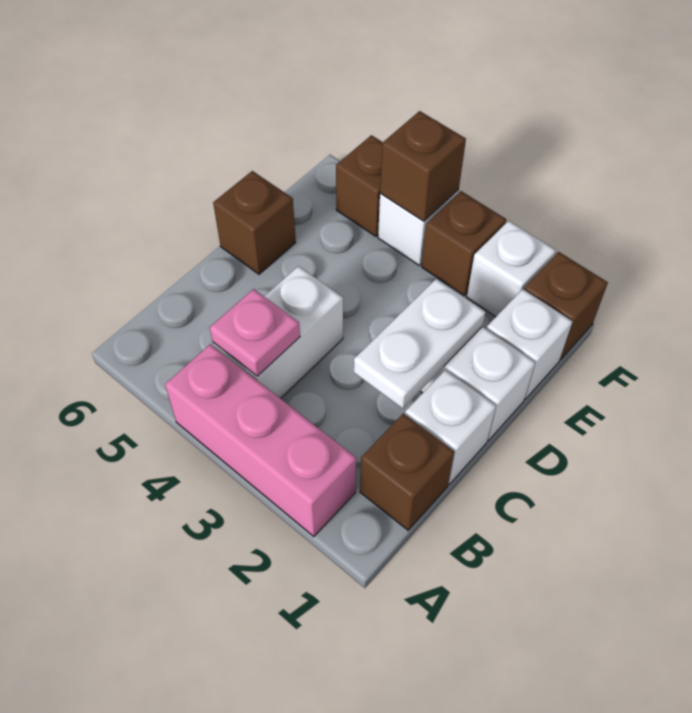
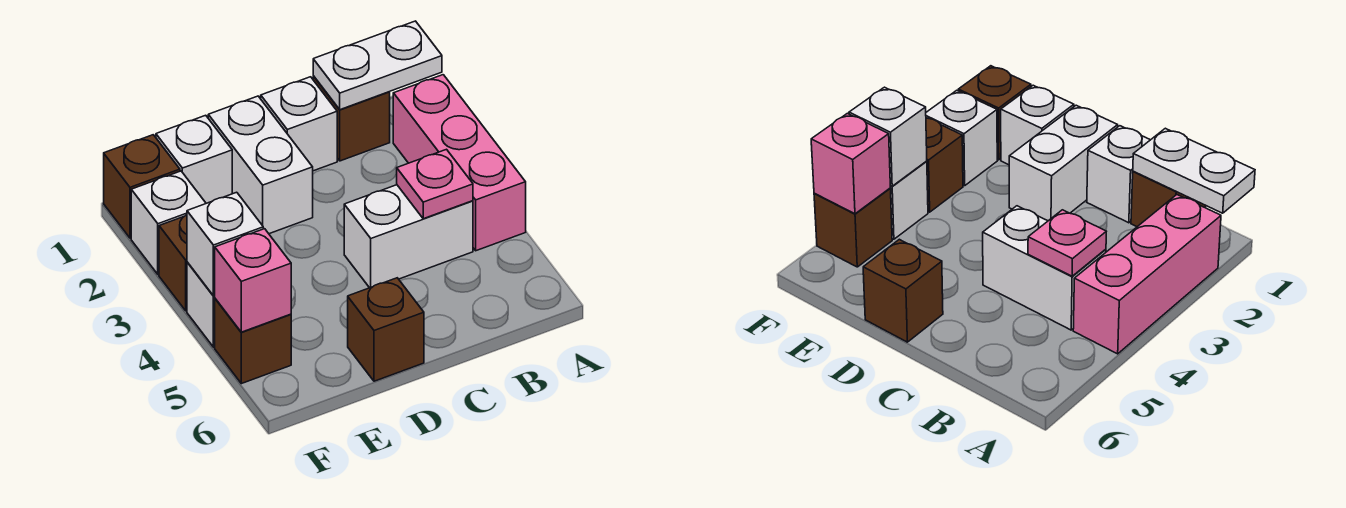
white 1x2 plate [354,279,485,409] -> white 1x2 plate moved to [313,21,442,110]
brown 1x1 brick [380,111,466,221] -> white 1x1 brick [187,192,263,296]
none -> pink 1x1 brick [215,229,291,332]

